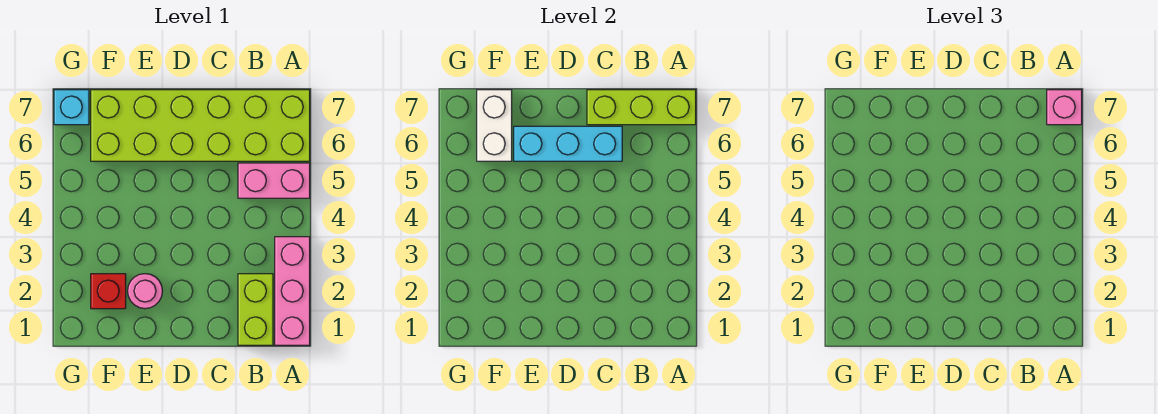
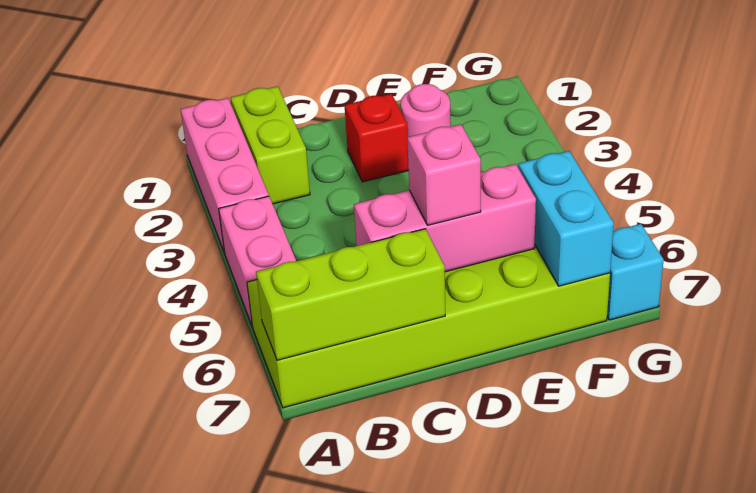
pink 1x2 brick [238,163,310,198] -> pink 1x2 brick turned to [219,196,296,327]
pink 1x1 brick [1047,90,1082,125] -> pink 1x1 brick moved to [407,124,481,225]
cyan 1x3 brick [514,126,622,161] -> pink 1x3 brick [354,164,536,272]
red 1x1 brick [91,274,126,309] -> red 1x1 brick moved to [345,94,409,182]
white 1x2 brick [477,90,512,161] -> cyan 1x2 brick [518,151,614,286]

